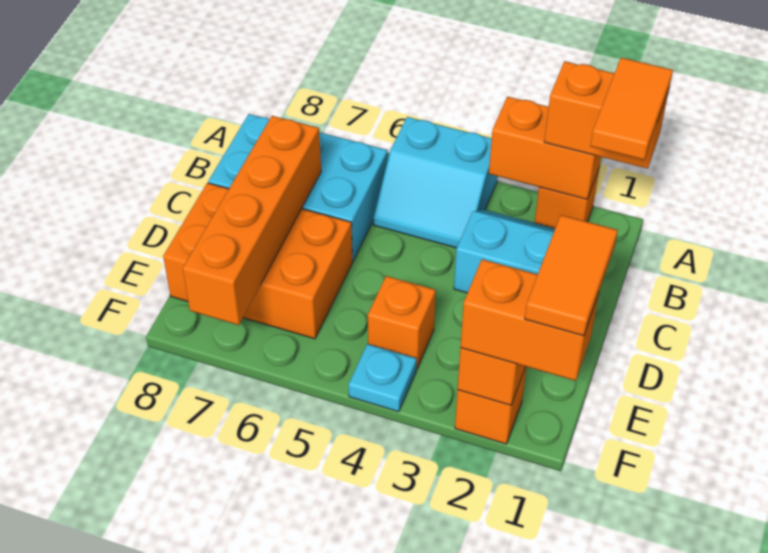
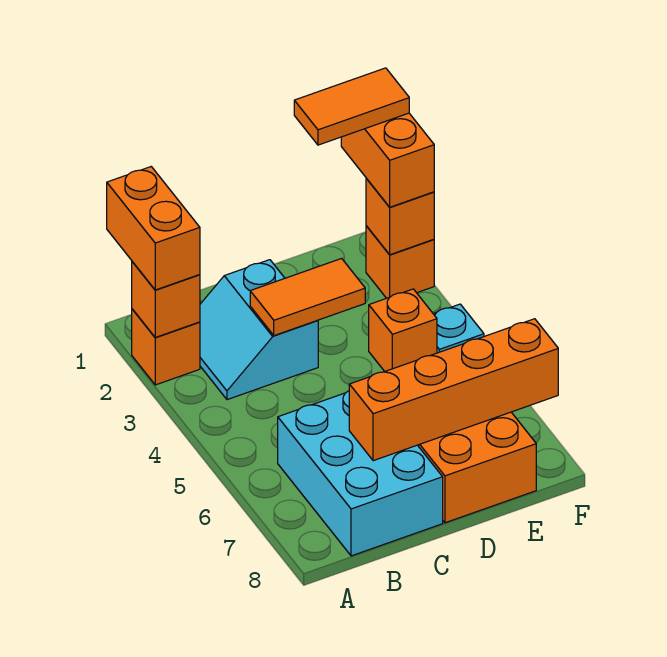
orange 1x2 tile [590,58,673,160] -> orange 1x2 tile moved to [250,259,365,336]
orange 1x2 brick [489,97,601,199] -> orange 1x1 brick [132,262,200,337]
cyan 2x2 slope [373,117,498,248] -> none

